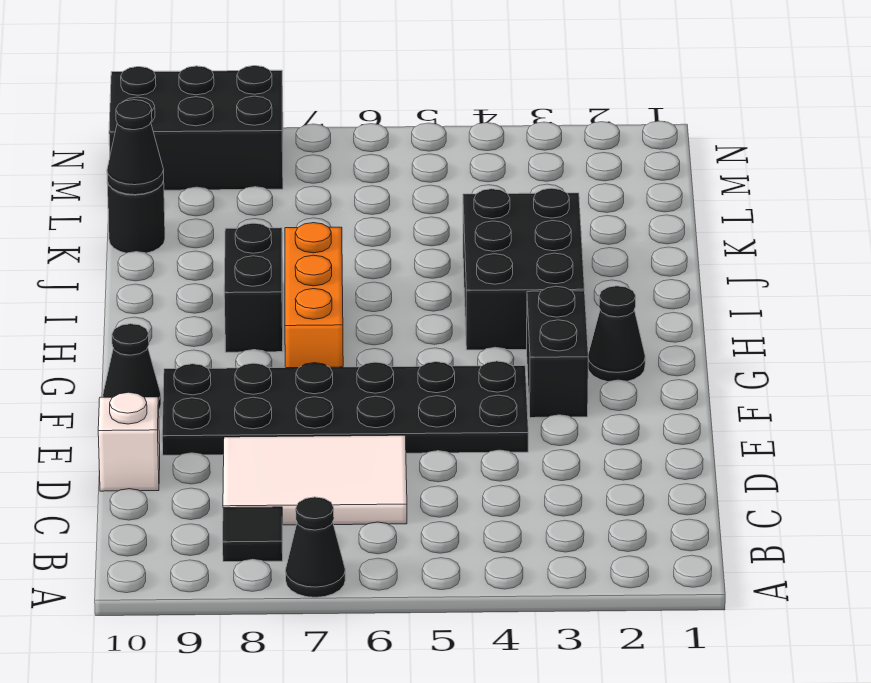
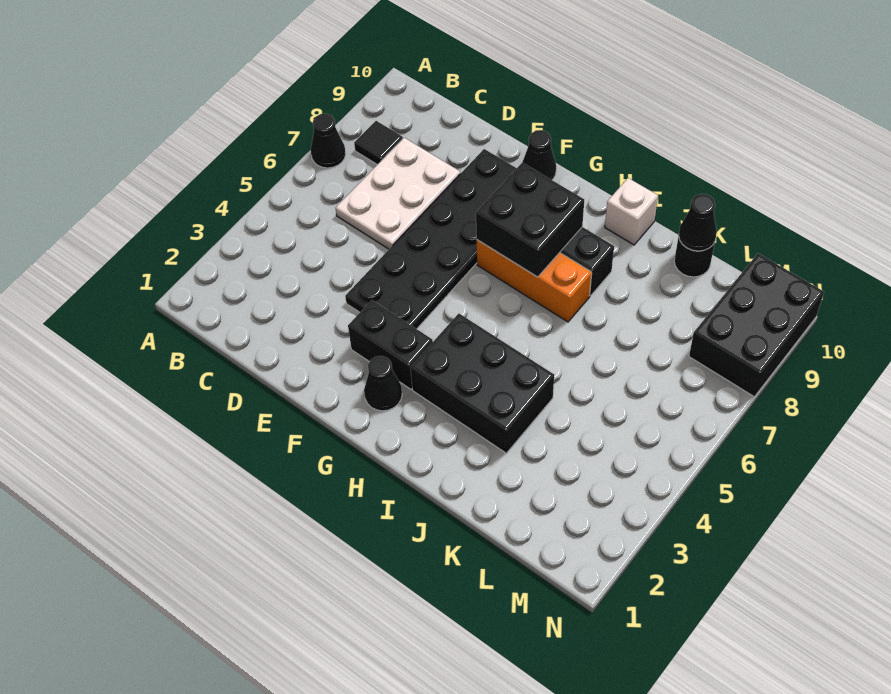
white 2x3 tile [223,435,407,525] -> white 2x3 plate [336,138,460,249]
white 1x1 brick [98,392,160,491] -> white 1x1 brick moved to [605,178,658,245]
none -> black 2x2 brick [476,163,584,277]

